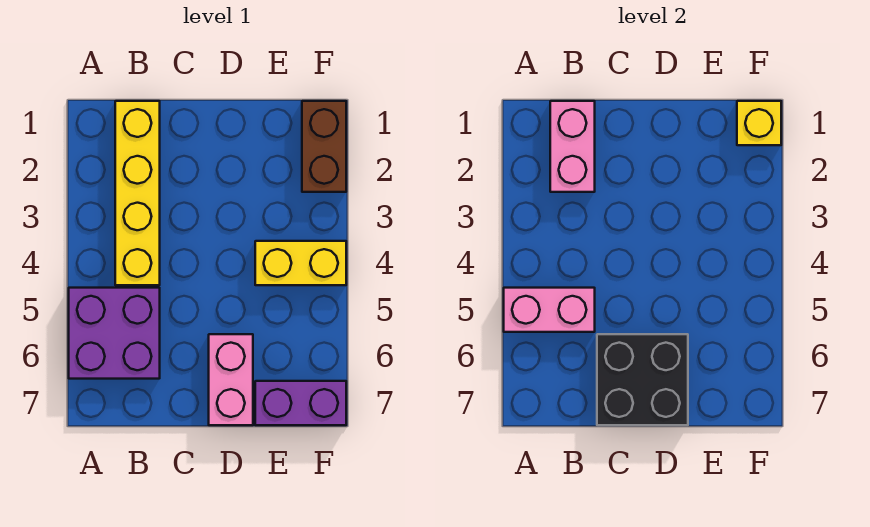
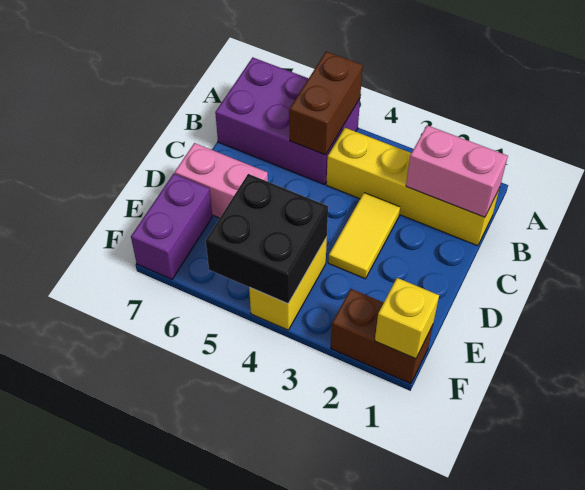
purple 2x2 brick [69,288,160,379] -> purple 2x3 brick [215,57,360,185]
pink 1x2 brick [504,288,595,332] -> brown 1x2 brick [289,51,363,155]
none -> yellow 1x2 tile [328,193,400,279]
black 2x2 brick [597,334,688,425] -> black 2x2 brick moved to [206,174,328,304]

